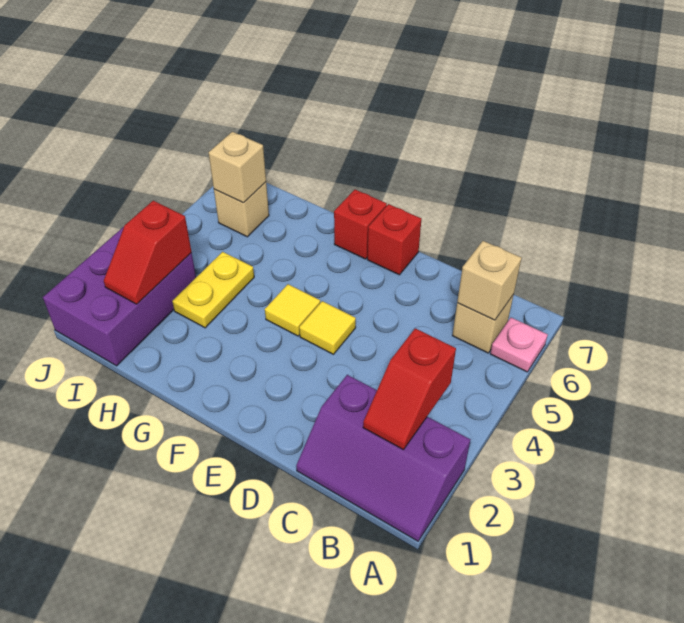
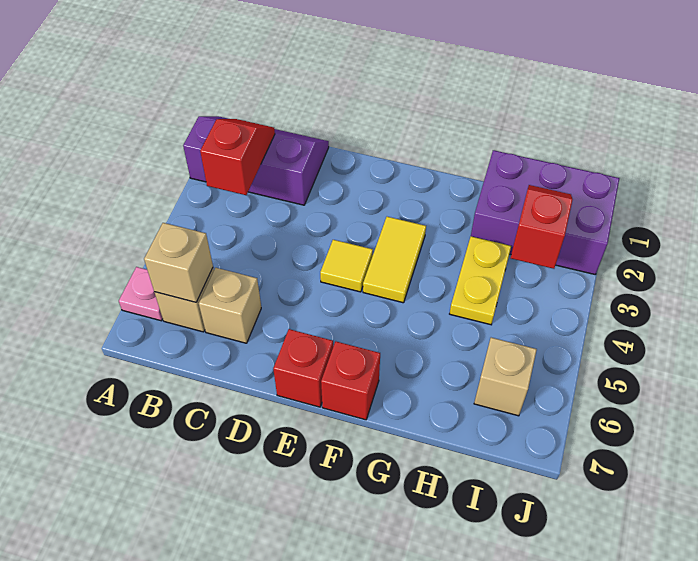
yellow 1x1 tile [265,284,320,336] -> yellow 1x2 tile [363,217,426,303]
purple 2x3 brick [43,227,196,366] -> purple 2x3 brick turned to [471,150,619,275]
tan 1x1 brick [209,132,266,203] -> tan 1x1 brick moved to [199,268,261,343]

